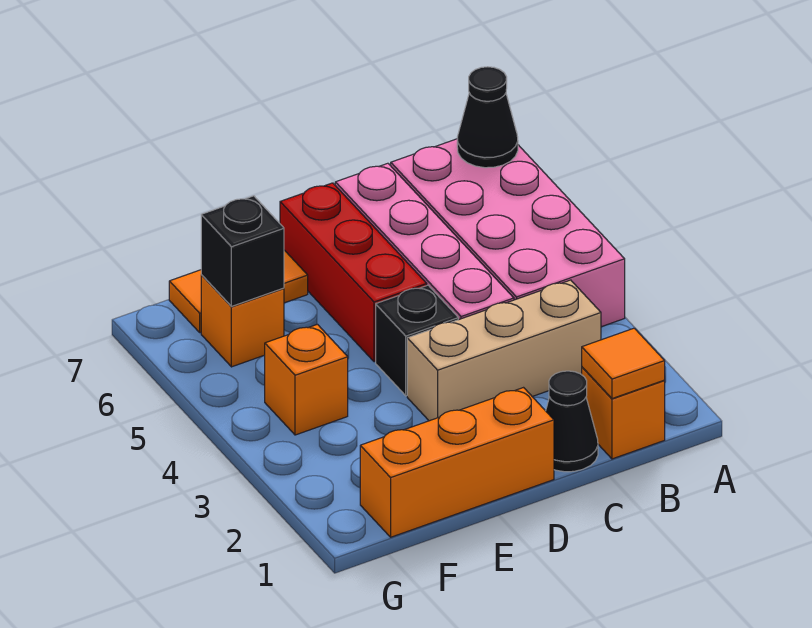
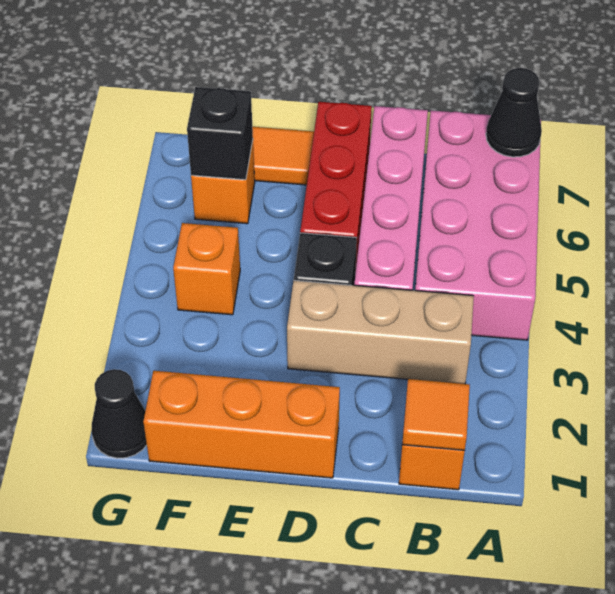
black 1x1 cone [546,371,598,472] -> black 1x1 cone moved to [91,369,147,458]

